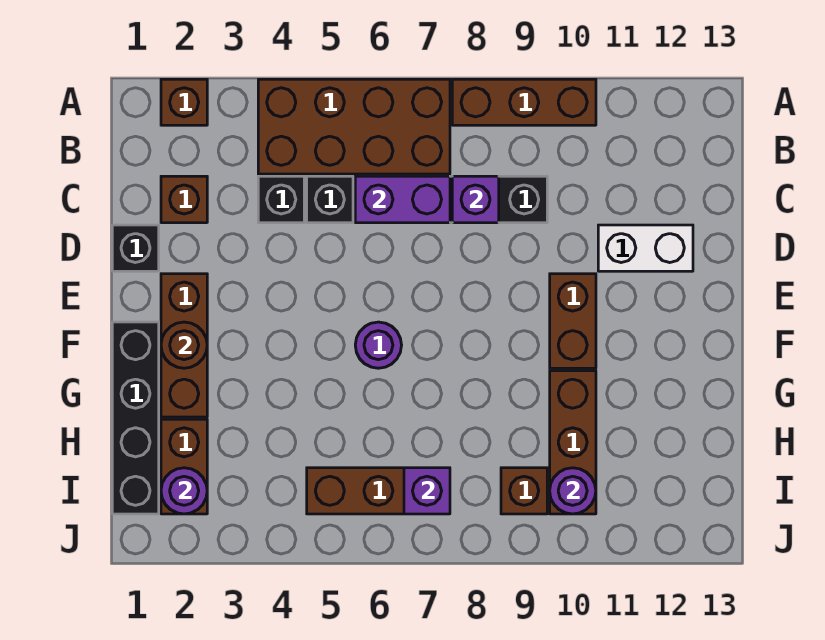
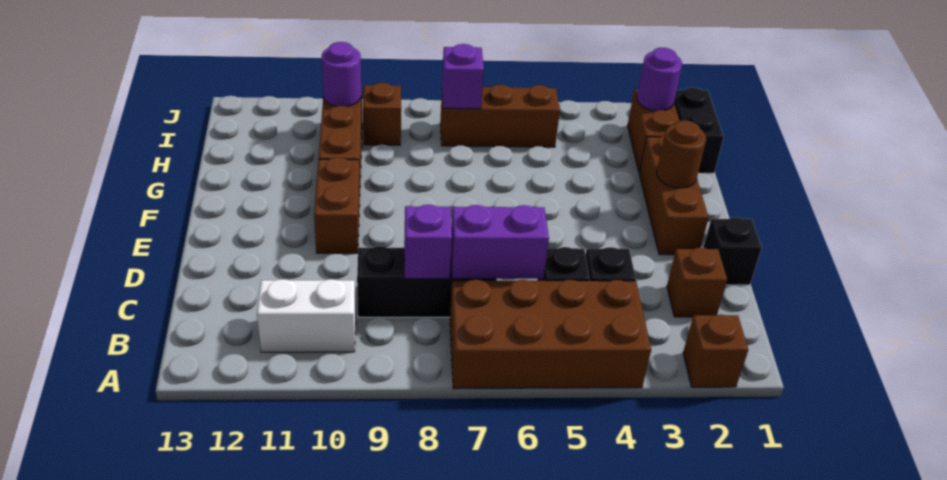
brown 1x3 brick [452,79,596,125] -> none
white 1x2 brick [598,225,693,271] -> white 1x2 brick moved to [257,279,356,352]
black 1x4 brick [112,322,159,514] -> black 1x2 brick [674,87,724,173]
purple 1x1 round brick [355,322,402,368] -> none

